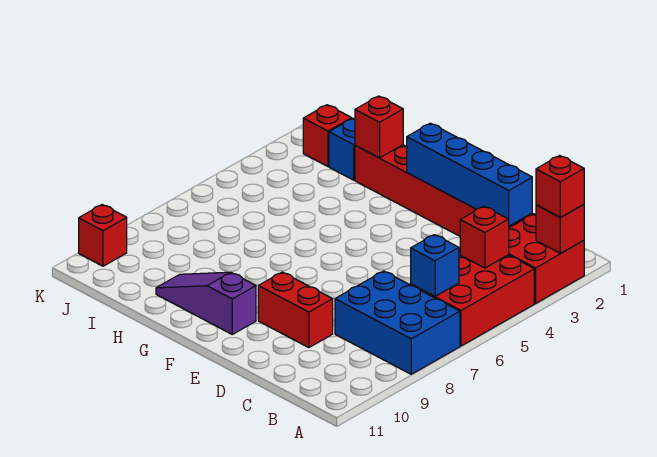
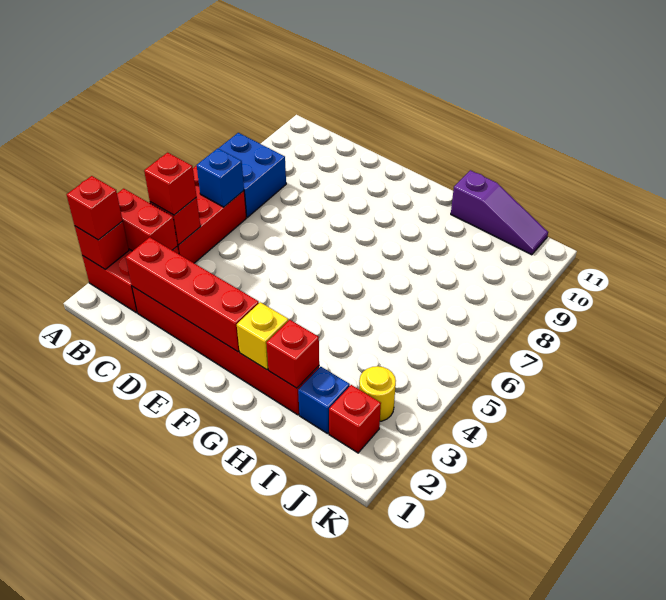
blue 2x3 brick [335,271,460,374] -> blue 2x2 brick [218,133,286,217]
blue 1x4 brick [407,123,532,226] -> red 1x4 brick [126,237,259,352]
red 1x2 brick [258,272,333,348] -> red 1x2 brick moved to [117,189,178,251]
purple 1x3 slope [156,272,256,334] -> purple 1x3 slope moved to [451,170,548,255]
none -> yellow 1x1 brick [237,302,288,370]
none -> yellow 1x1 round brick [359,366,396,421]
red 1x1 brick [79,205,127,266] -> red 1x1 brick moved to [144,153,197,215]

